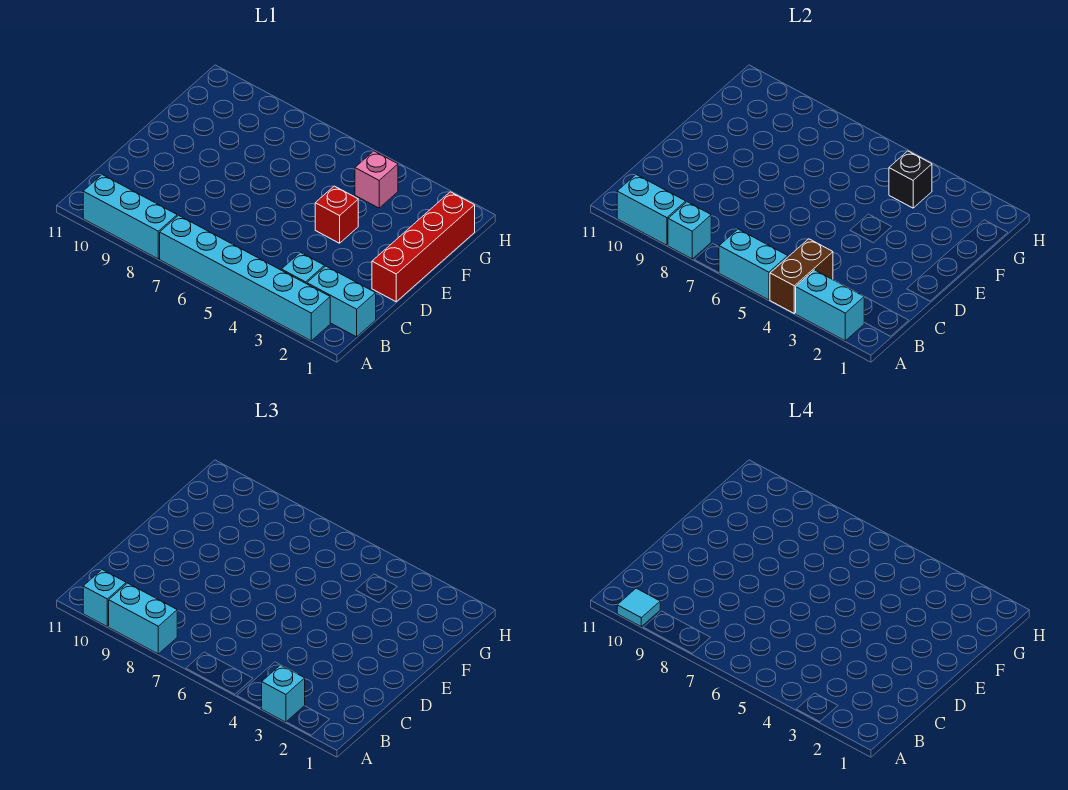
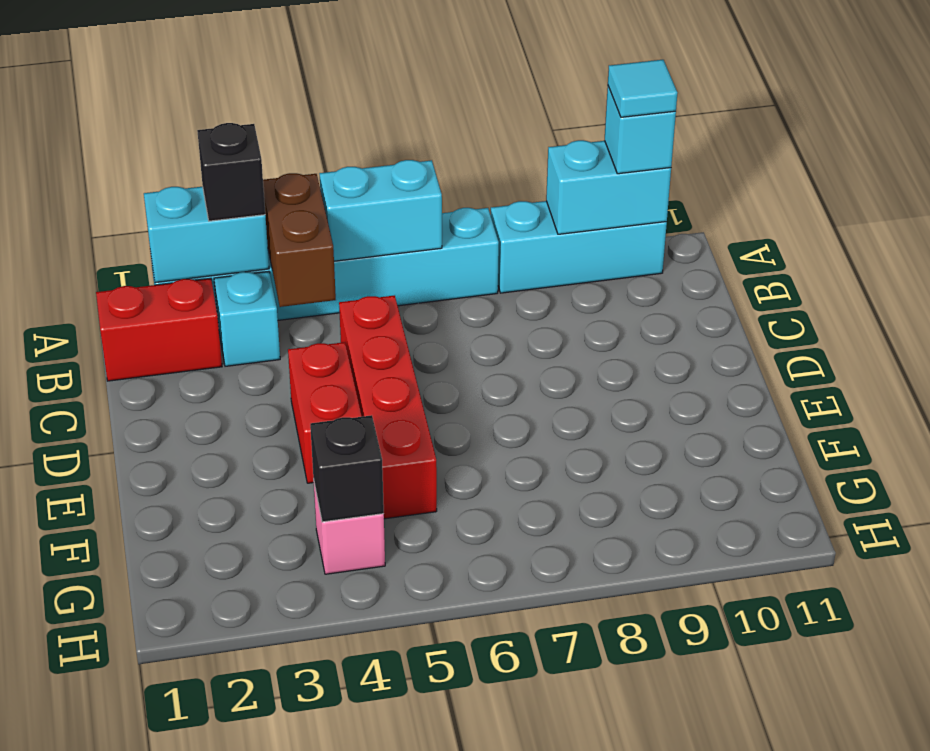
cyan 1x1 brick [262,665,305,722] -> black 1x1 brick [197,123,265,221]
cyan 1x1 brick [668,202,711,259] -> none
cyan 1x2 brick [109,583,177,654] -> none
cyan 1x2 brick [307,266,376,337] -> red 1x2 brick [96,278,222,381]
red 1x4 brick [372,192,475,302] -> red 1x4 brick moved to [339,295,437,519]
red 1x1 brick [315,186,358,243] -> red 1x2 brick [288,342,362,483]

